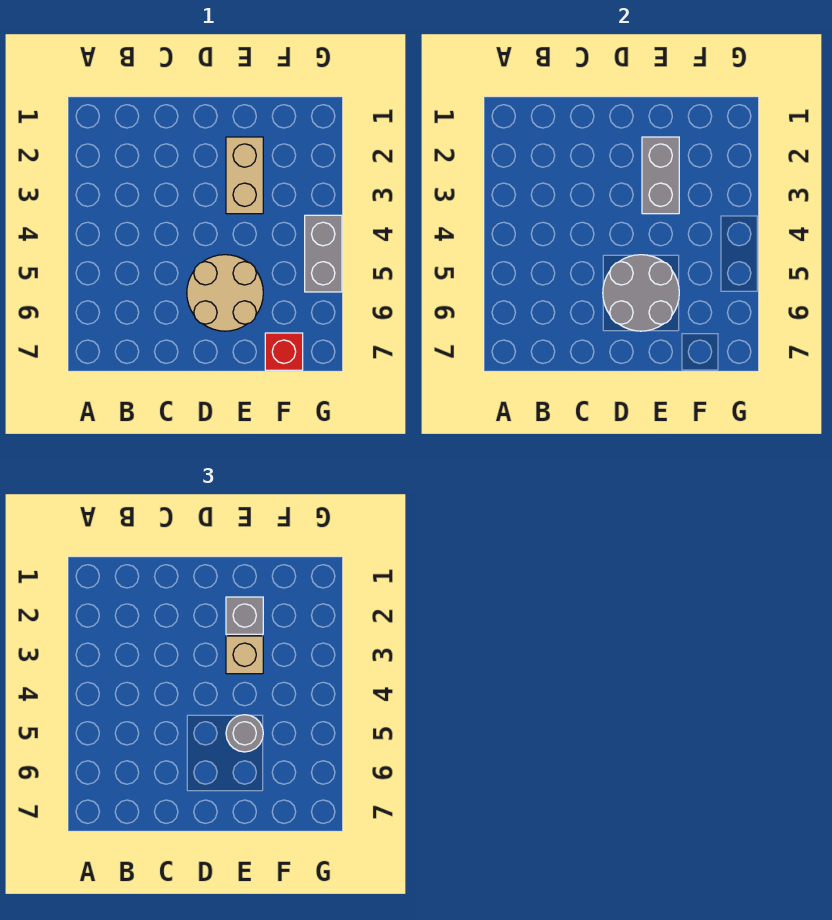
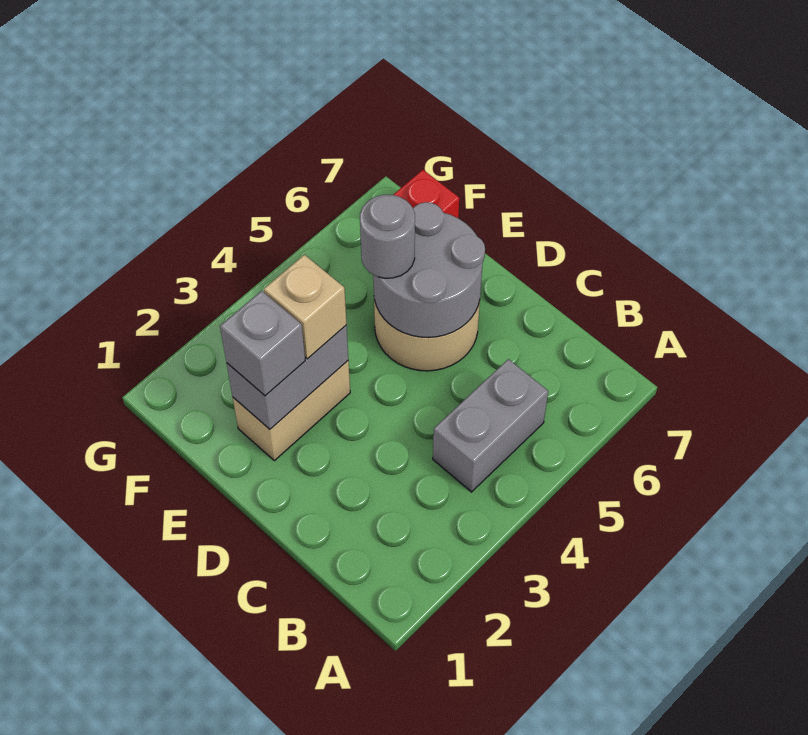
grey 1x2 brick [305,215,342,292] -> grey 1x2 brick moved to [433,359,548,492]

